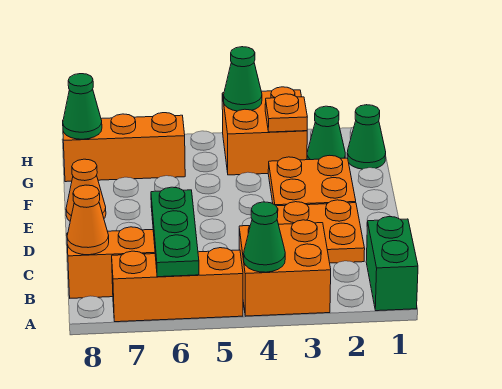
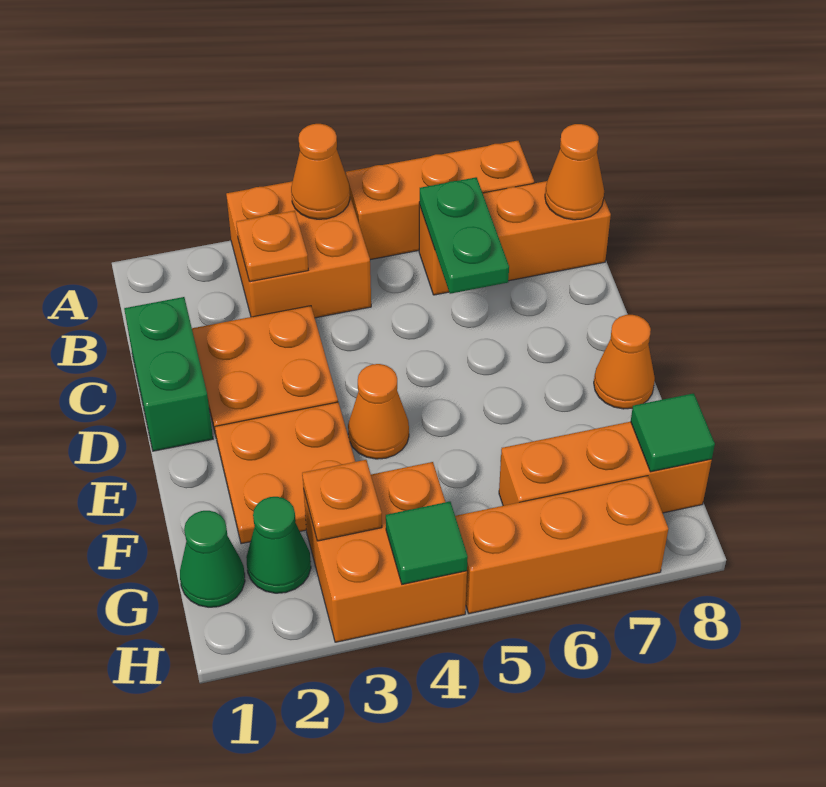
green 1x2 brick [366,217,418,311] -> green 1x2 brick moved to [124,297,213,451]
green 1x1 cone [244,202,285,272] -> orange 1x1 cone [291,124,350,219]
green 1x3 plate [151,187,199,277] -> green 1x2 plate [419,177,509,294]
none -> orange 1x1 plate [236,211,308,282]
none -> orange 1x1 cone [348,364,409,459]
green 1x1 cone [63,74,102,139] -> green 1x1 tile [631,393,715,472]
green 1x1 cone [224,47,262,111] -> green 1x1 tile [386,502,468,584]
none -> orange 1x3 brick [455,476,668,614]

